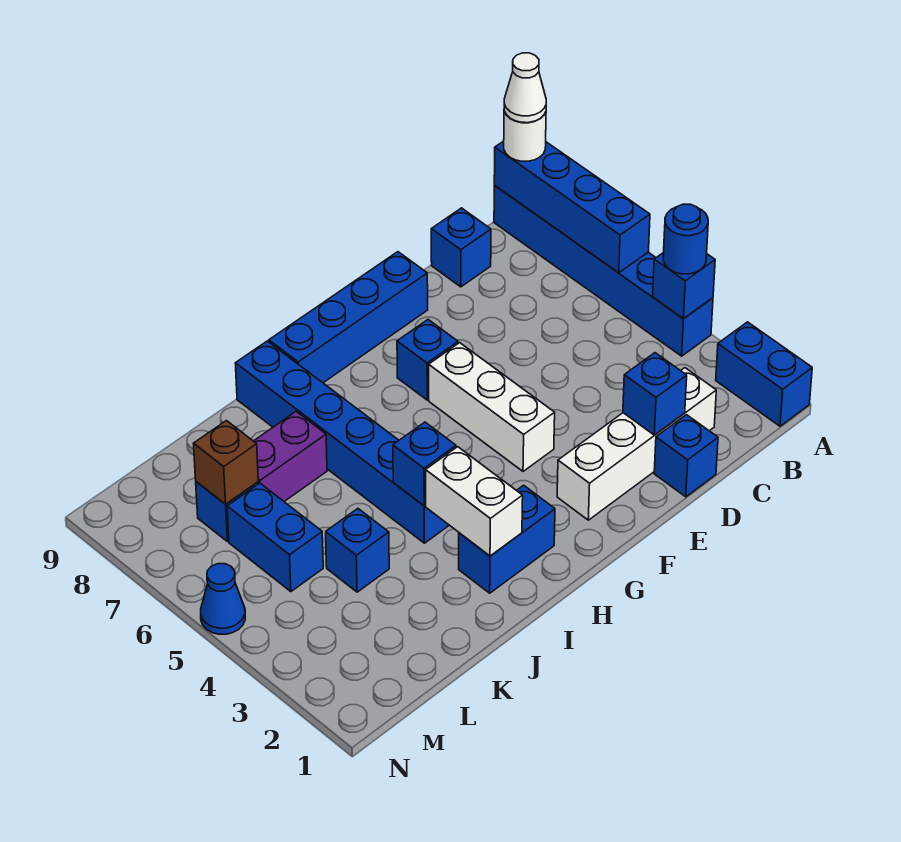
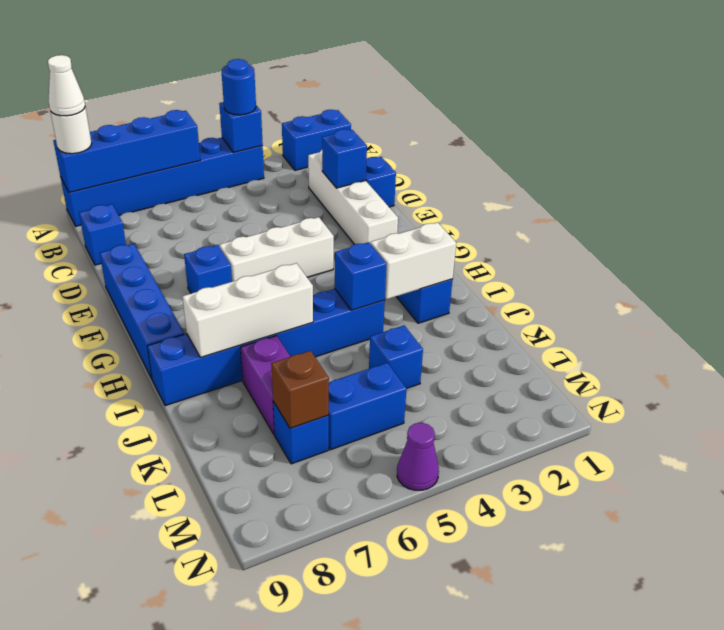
none -> white 1x3 brick [182,263,313,357]
blue 1x1 cone [201,564,245,634] -> purple 1x1 cone [397,423,439,490]

